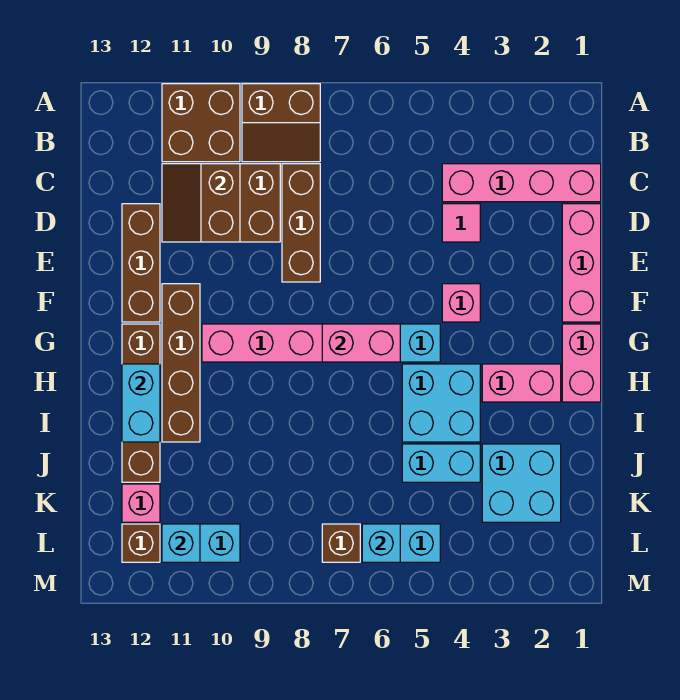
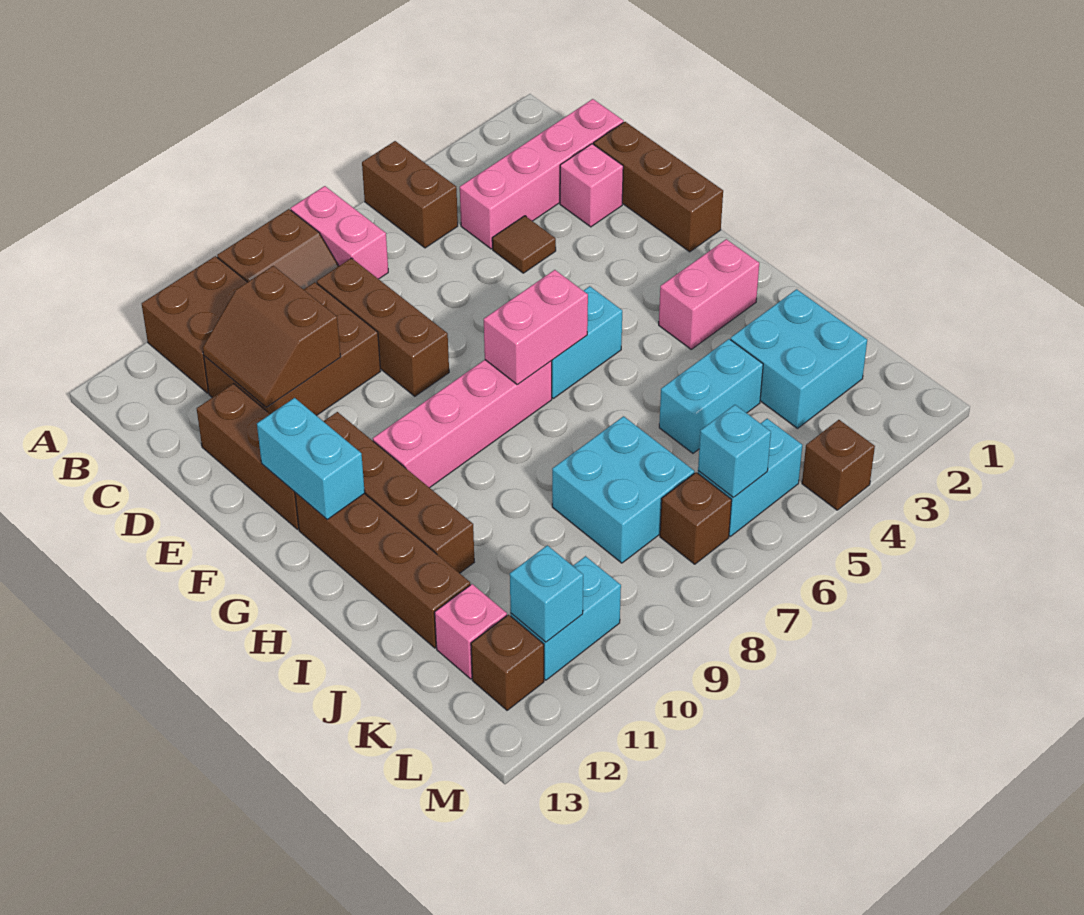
none -> brown 1x2 brick [362,141,458,248]
pink 1x3 brick [562,204,601,322] -> brown 1x3 brick [594,122,723,252]
pink 1x1 tile [442,204,480,242] -> brown 1x1 tile [492,216,556,273]
pink 1x1 brick [442,284,480,322] -> pink 1x1 brick moved to [560,144,623,227]
pink 1x2 brick [562,324,601,402] -> pink 1x2 brick moved to [291,186,388,279]
cyan 2x2 brick [402,364,480,442] -> cyan 2x2 brick moved to [552,416,694,563]
cyan 1x2 brick [122,364,160,442] -> cyan 1x2 brick moved to [257,398,365,519]
none -> brown 1x1 brick [802,420,875,510]

